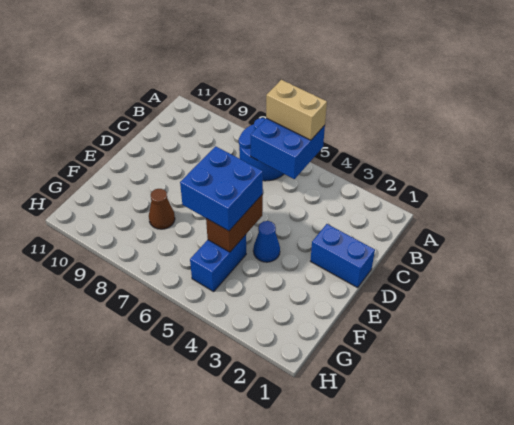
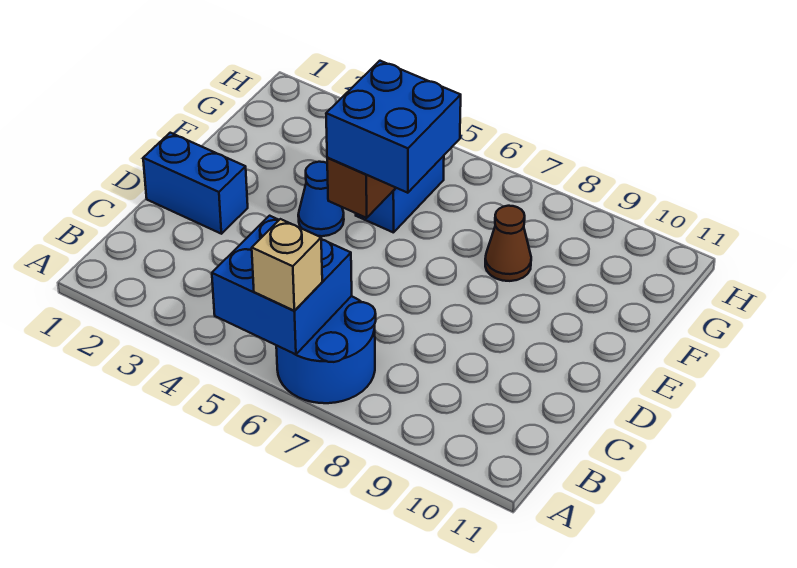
tan 1x2 brick [266,80,327,140] -> tan 1x1 brick [252,219,322,311]

